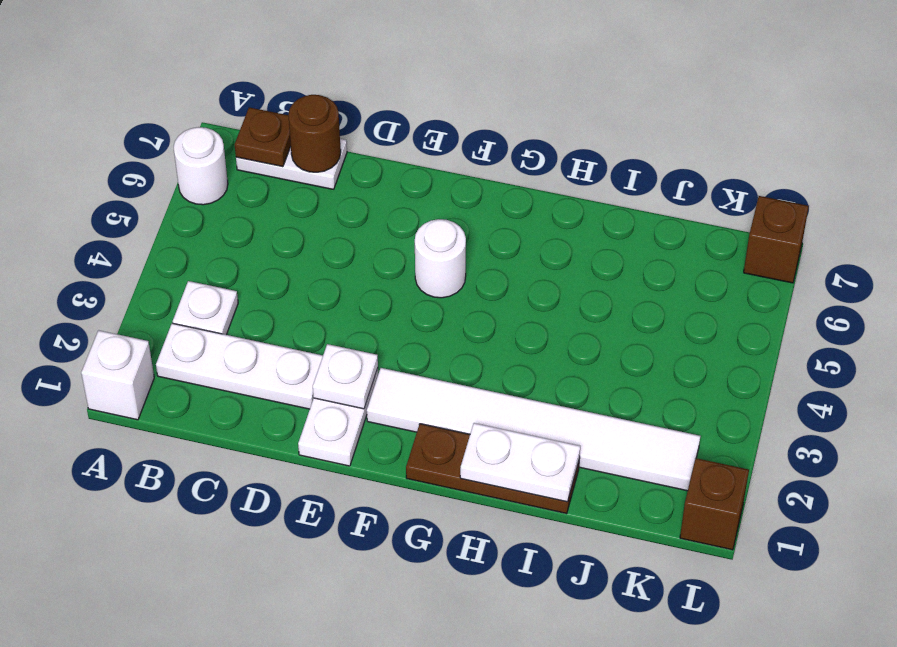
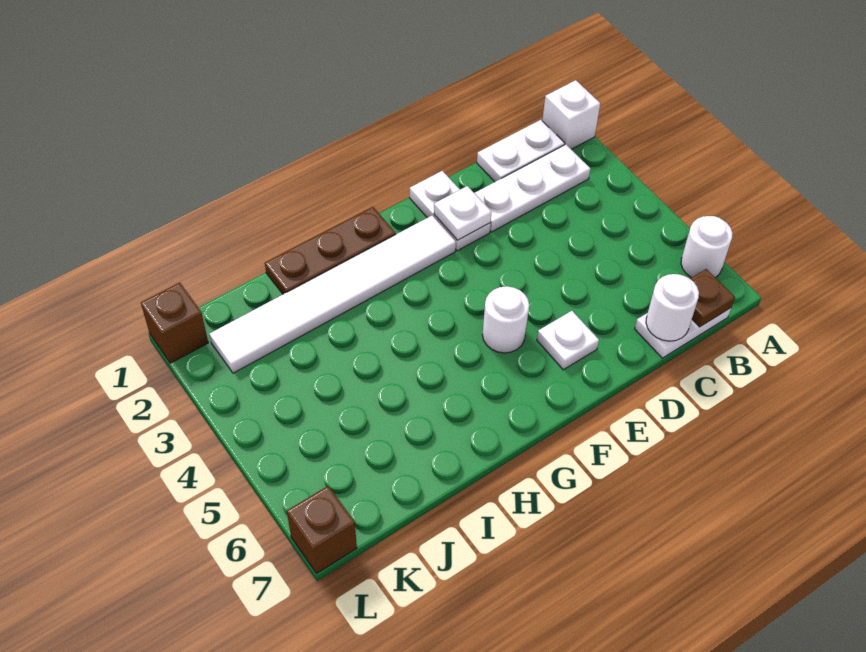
white 1x1 plate [173,281,238,335] -> white 1x1 plate moved to [537,311,599,370]
brown 1x1 round brick [288,95,341,172] -> white 1x1 round brick [646,274,699,341]
white 1x2 plate [460,423,580,502] -> white 1x2 plate moved to [477,120,565,182]

